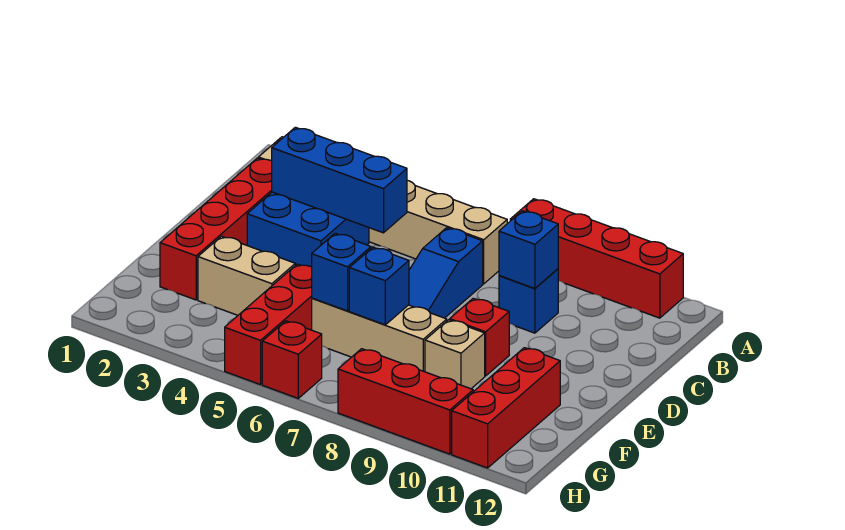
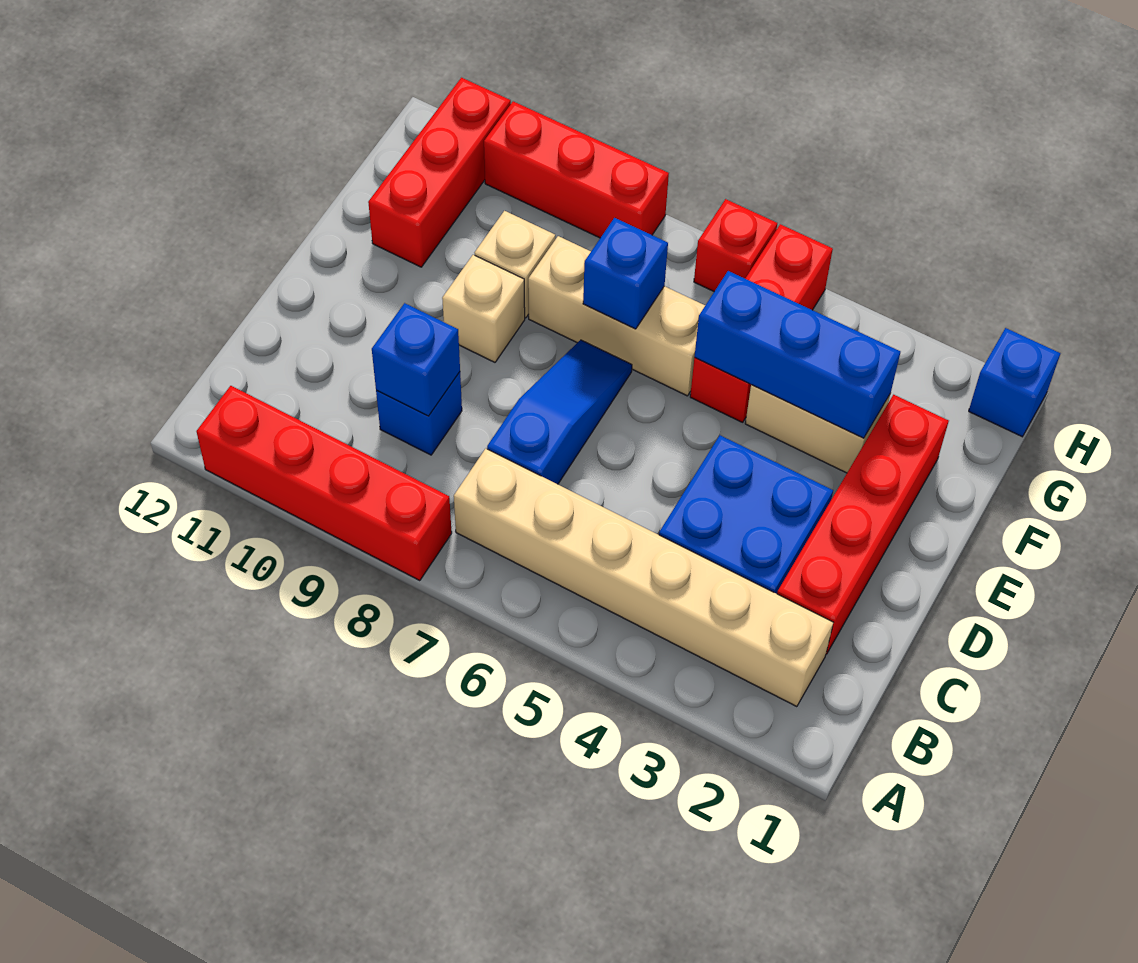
blue 1x3 brick [272,127,407,233] -> blue 1x3 brick moved to [695,271,900,438]
red 1x1 brick [450,298,509,376] -> tan 1x1 brick [442,255,525,362]
blue 1x1 brick [312,233,371,311] -> blue 1x1 brick moved to [969,328,1060,437]

